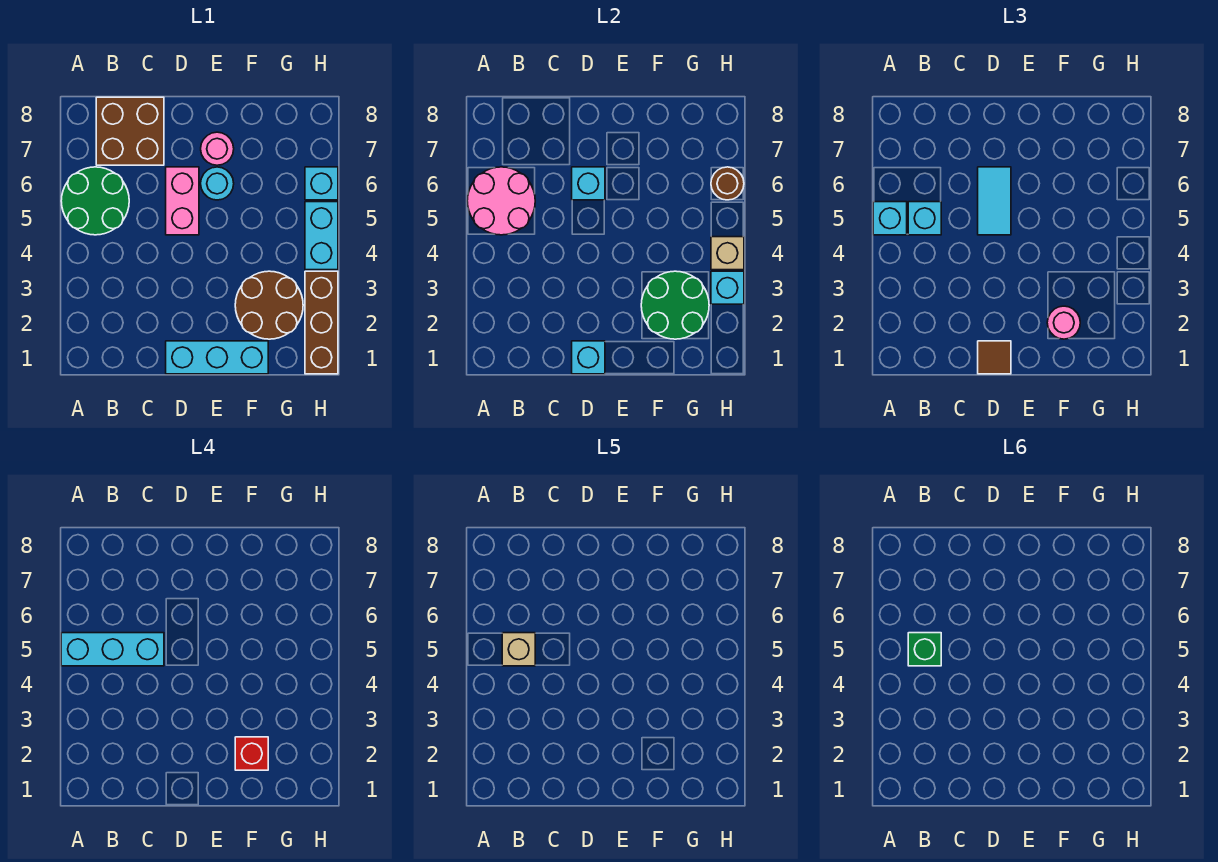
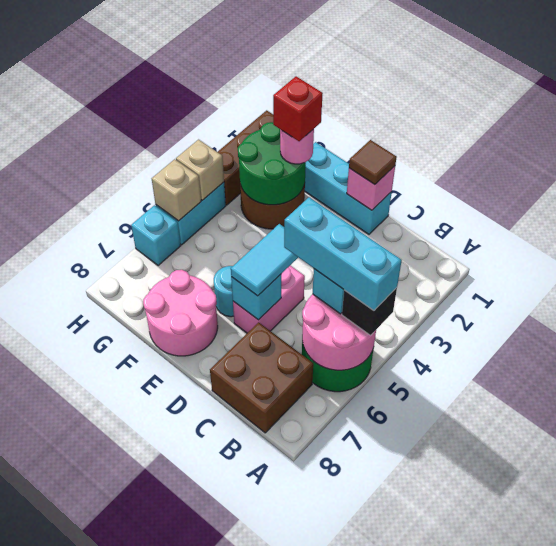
cyan 1x1 brick [873,202,907,235] -> black 1x1 brick [342,288,397,336]
tan 1x1 brick [502,633,535,666] -> tan 1x1 brick moved to [152,159,201,221]
green 1x1 brick [908,633,941,666] -> none
cyan 1x1 brick [572,341,605,374] -> pink 1x1 brick [347,166,395,210]
pink 1x1 round brick [201,132,234,165] -> pink 2x2 round brick [143,270,218,356]
cyan 1x1 brick [711,271,744,304] -> none
brown 1x1 round brick [711,167,744,200] -> none

